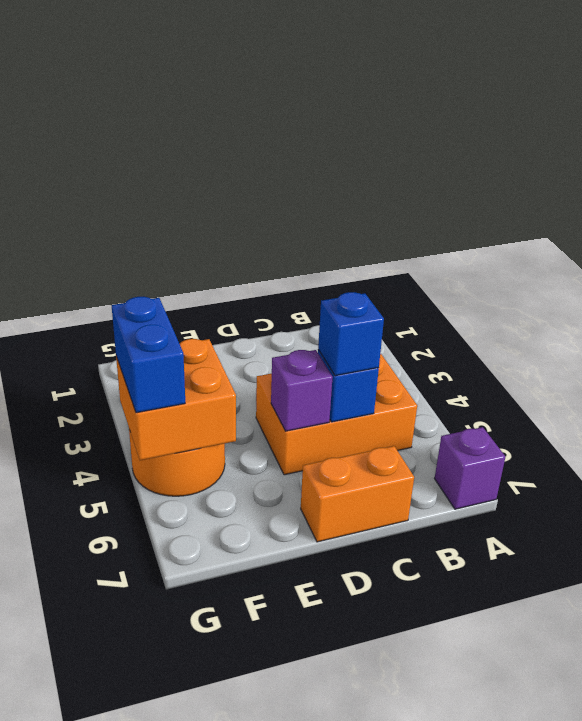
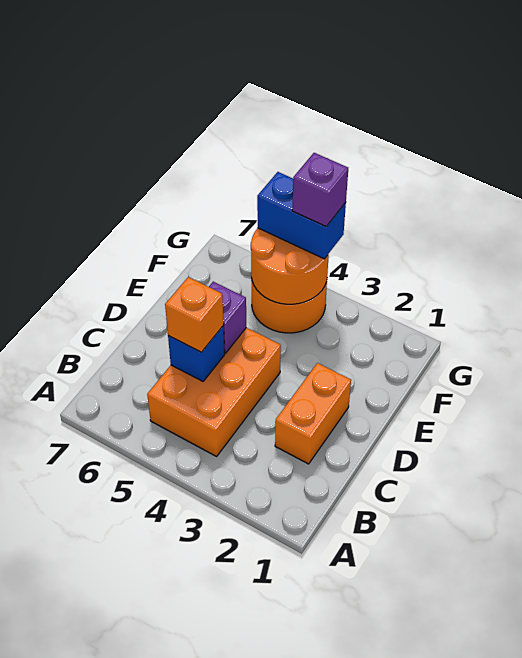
purple 1x1 brick [435,427,505,509] -> purple 1x1 brick moved to [292,153,348,226]
blue 1x1 brick [318,292,384,376] -> orange 1x1 brick [165,277,224,352]
orange 1x2 brick [301,446,414,542] -> orange 1x2 brick moved to [275,363,351,464]
orange 2x2 brick [116,339,236,460] -> orange 2x2 round brick [251,228,329,304]

